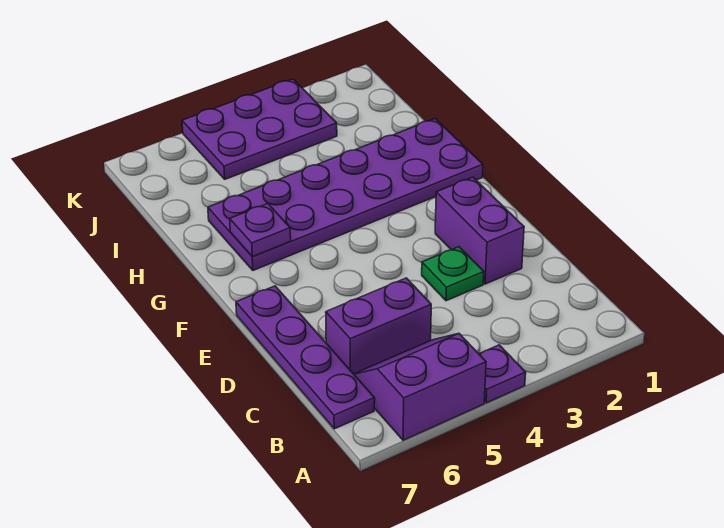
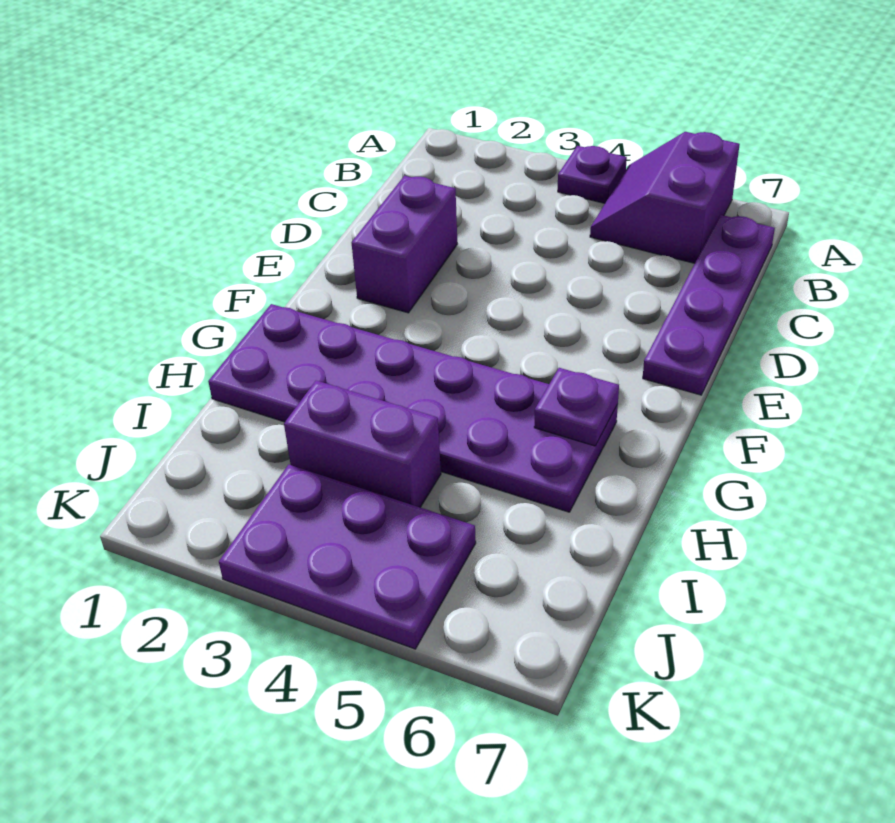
purple 2x2 slope [354,333,486,440] -> purple 2x2 slope turned to [590,132,740,263]
purple 1x2 brick [326,278,431,374] -> purple 1x2 brick moved to [284,380,441,507]
green 1x1 plate [422,247,484,301] -> none

